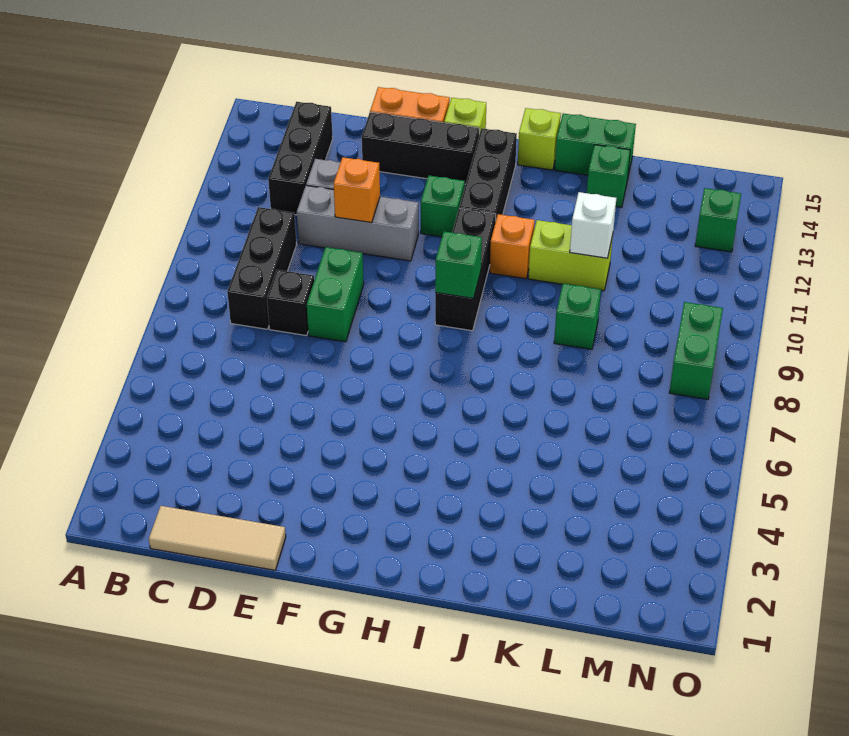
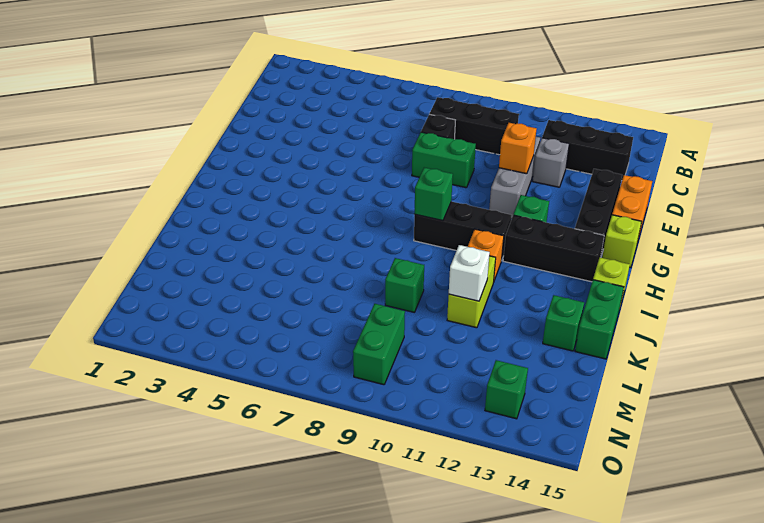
tan 1x3 tile [149,506,286,570] -> none
green 1x2 brick [669,302,723,399] -> green 1x2 brick turned to [353,304,405,385]

